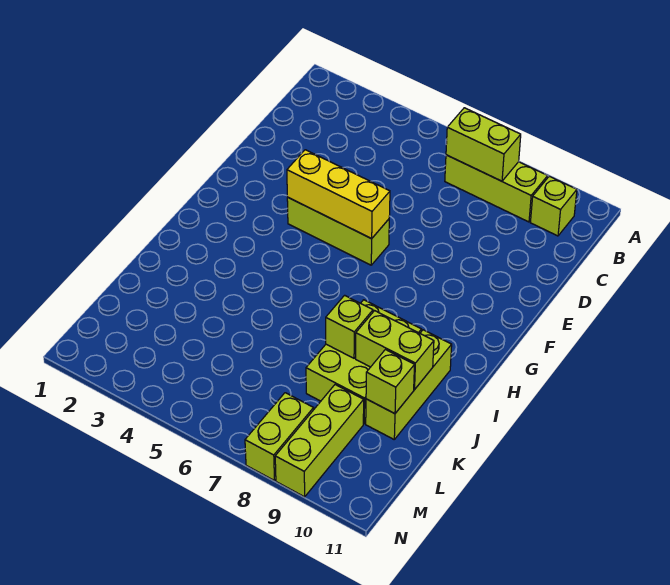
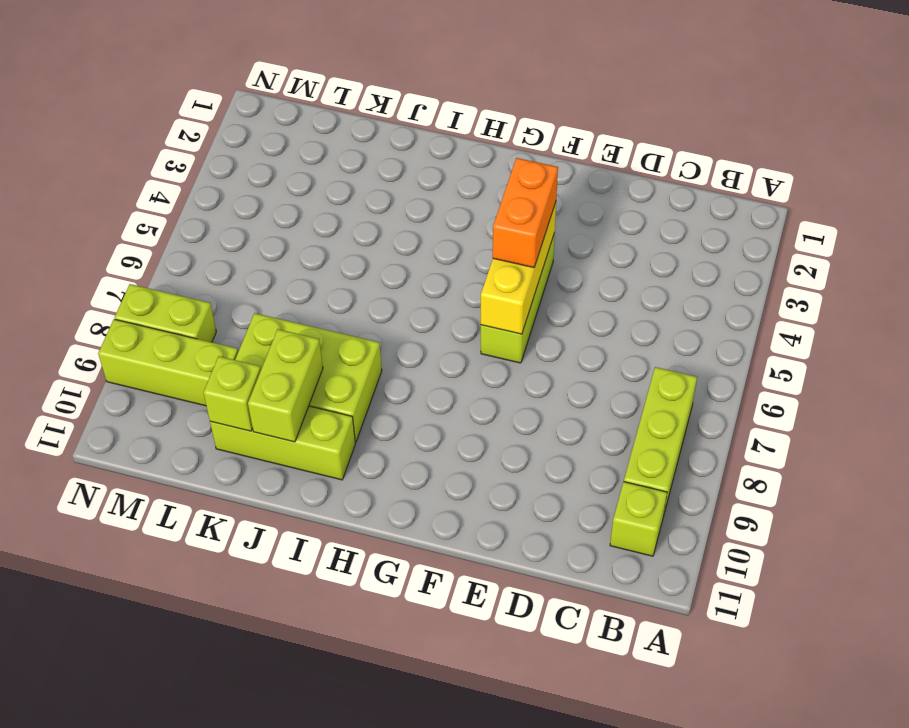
lime 1x2 brick [446,108,521,181] -> none
none -> orange 1x2 brick [493,158,558,268]
lime 1x1 brick [326,295,373,358] -> none

